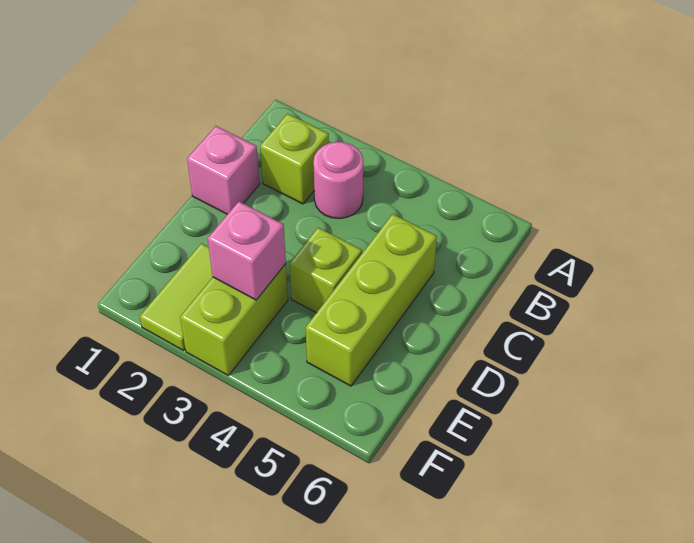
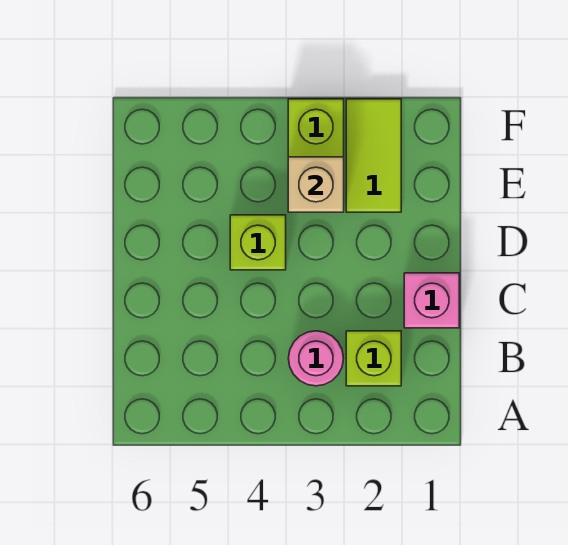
lime 1x3 brick [306,214,437,386] -> none
pink 1x1 brick [208,202,286,300] -> tan 1x1 brick [288,157,344,212]

